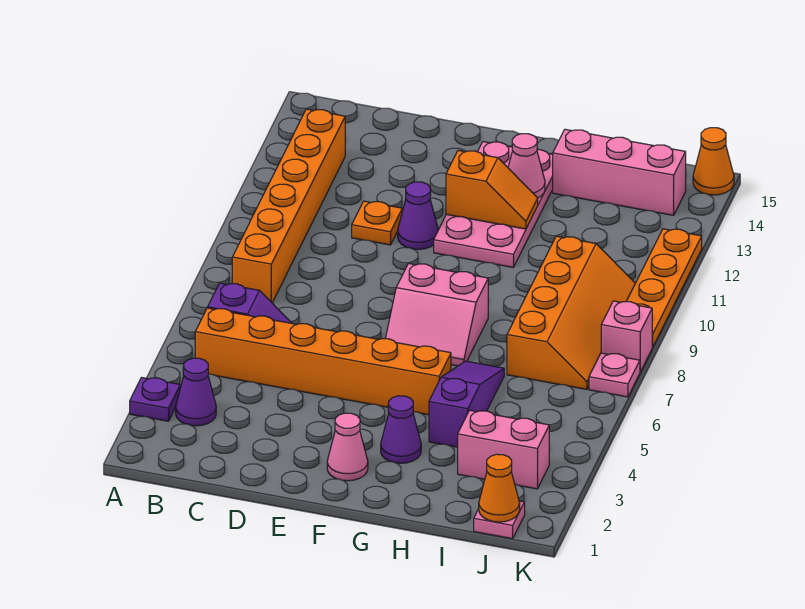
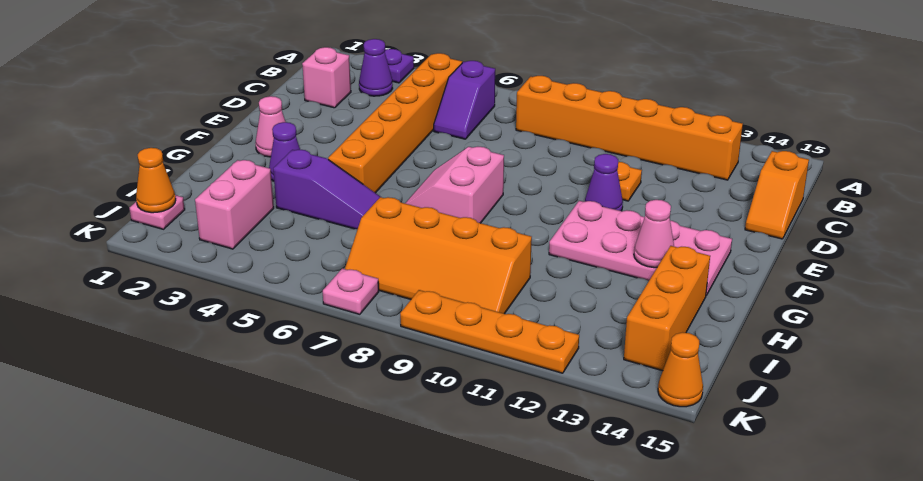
orange 1x2 slope [446,150,538,229] -> orange 1x2 slope moved to [745,151,809,239]
pink 1x3 brick [553,129,686,215] -> orange 1x3 brick [624,246,710,371]
pink 1x1 brick [601,301,652,372] -> pink 1x1 brick moved to [302,47,351,108]

